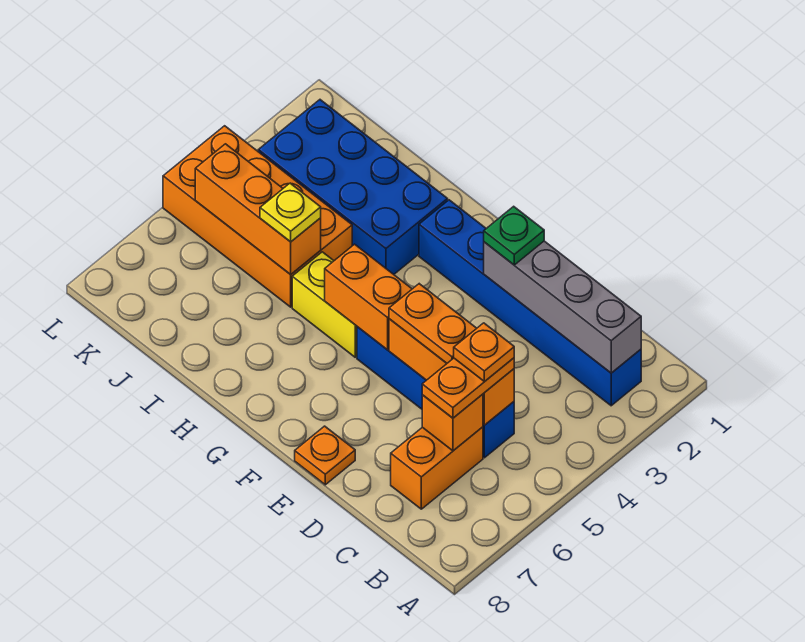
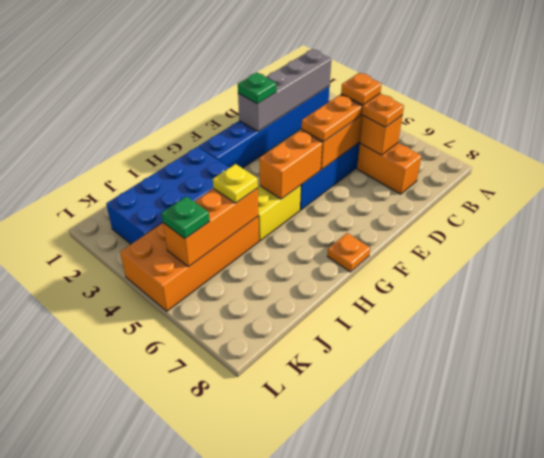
orange 1x1 plate [295,426,355,485] -> orange 1x1 plate moved to [327,233,370,272]
none -> green 1x1 plate [162,196,210,239]

